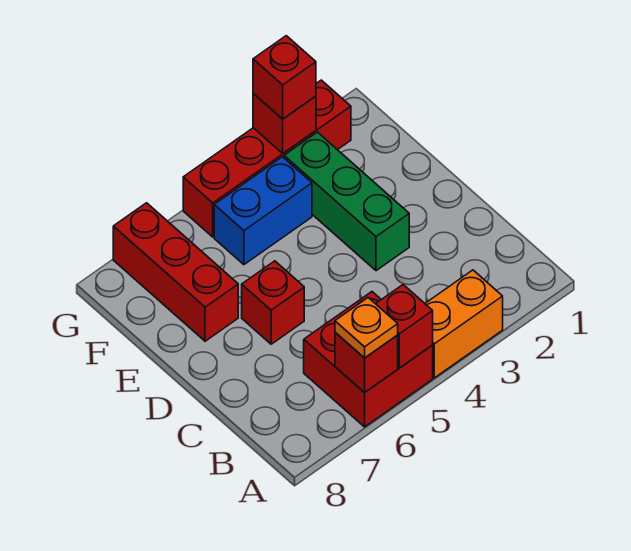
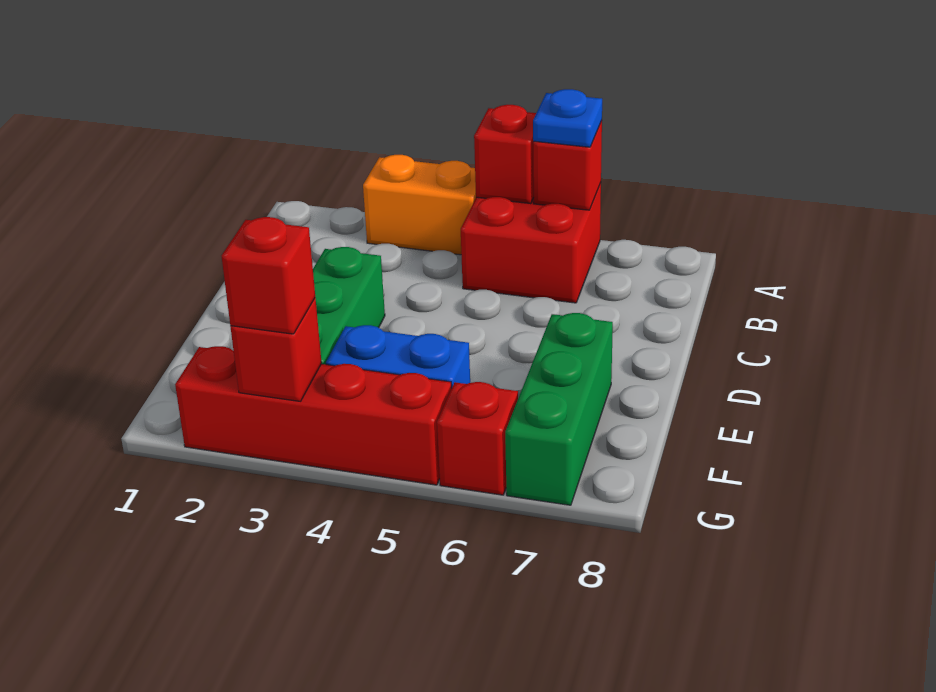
orange 1x1 plate [335,298,398,358] -> blue 1x1 plate [533,89,602,147]
red 1x1 brick [242,261,304,344] -> red 1x1 brick moved to [437,382,518,495]
red 1x3 brick [113,203,238,341] -> green 1x3 brick [505,313,613,505]

